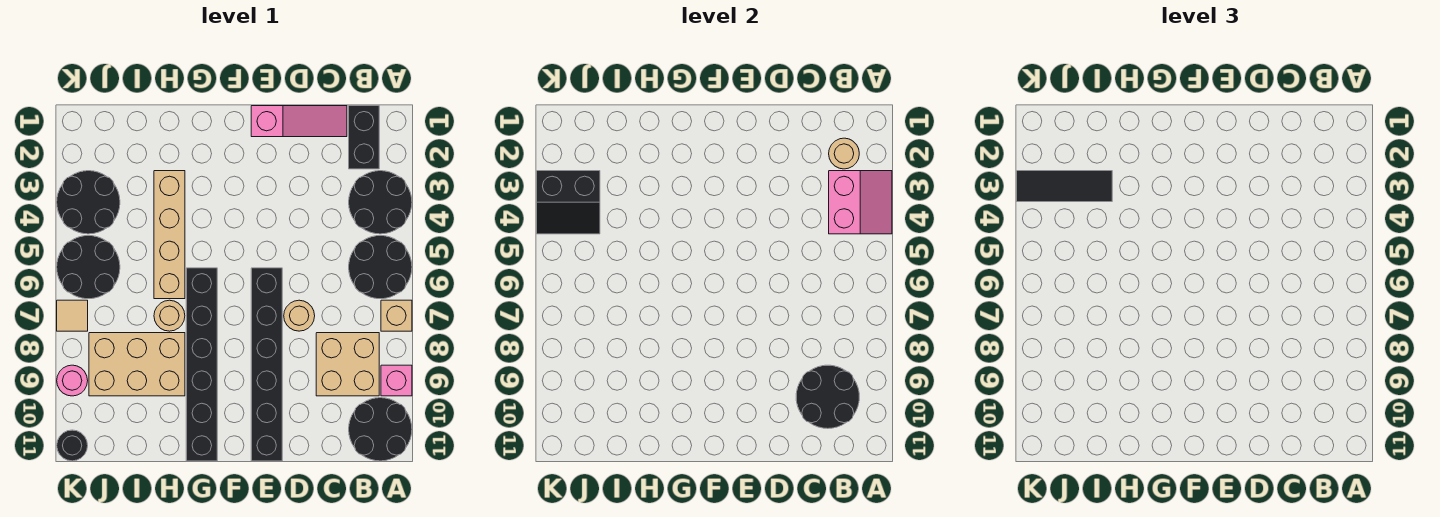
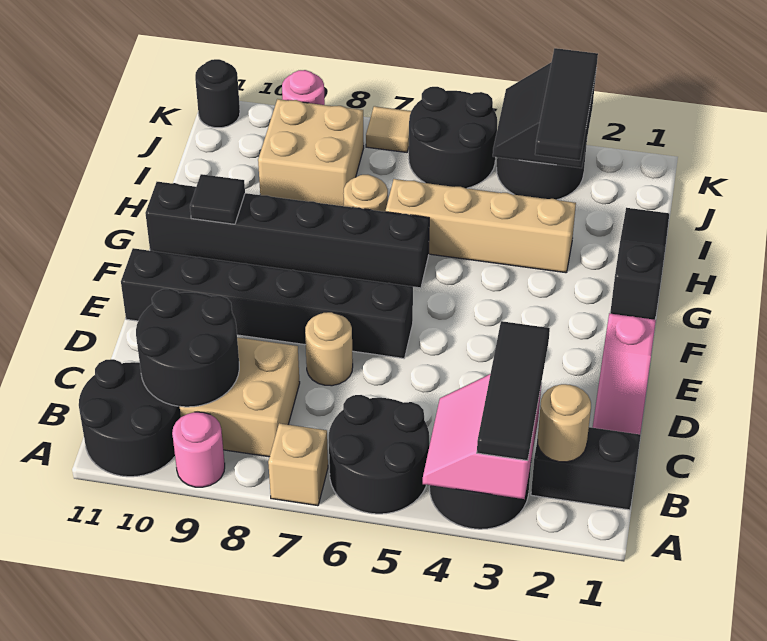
pink 2x2 slope [829,171,892,234] -> pink 2x2 slope turned to [423,374,542,499]
none -> black 1x3 tile [477,321,550,461]
pink 1x1 brick [381,365,412,396] -> pink 1x1 round brick [172,412,225,487]
none -> black 1x3 slope [610,208,669,320]
none -> black 1x1 tile [190,174,245,224]
tan 2x3 brick [89,333,185,396] -> tan 2x2 brick [258,99,364,206]

